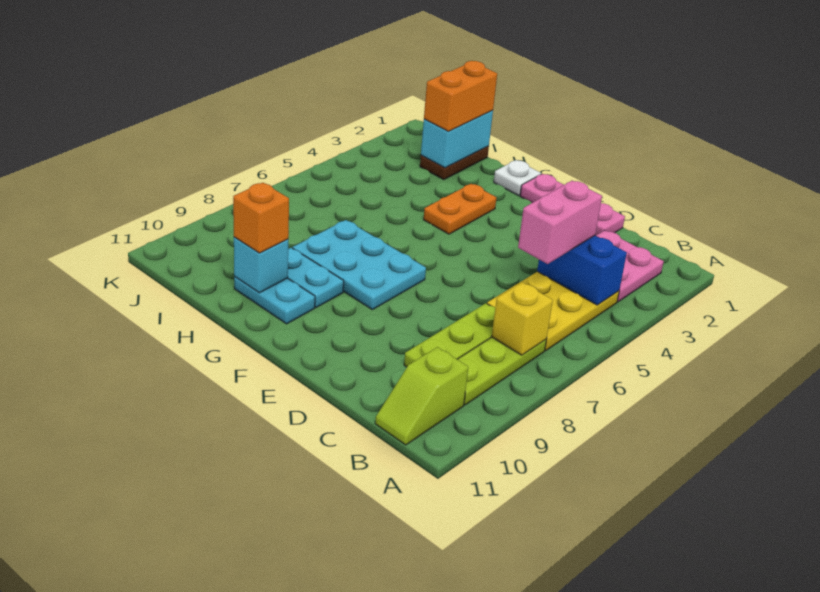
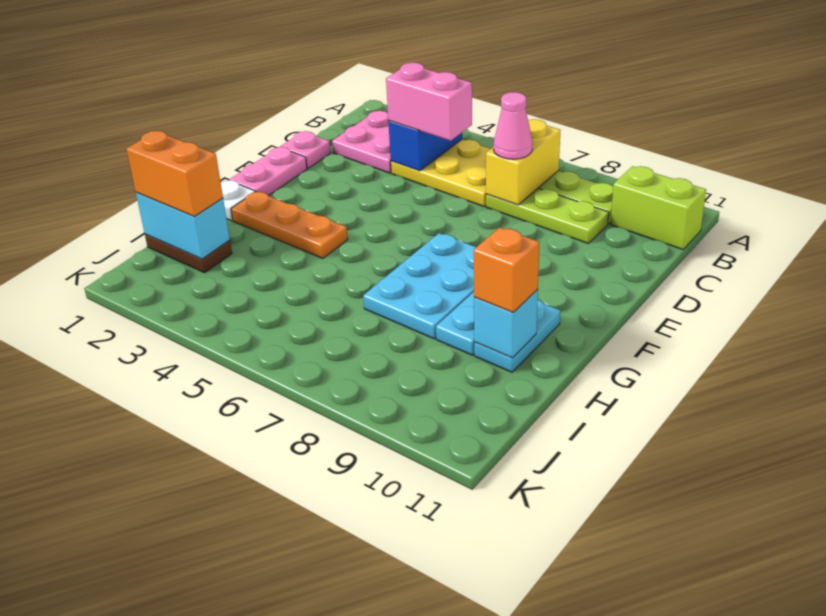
yellow 1x1 brick [492,282,553,355] -> yellow 1x2 brick [486,119,560,205]
lime 1x2 slope [375,347,468,445] -> lime 1x2 brick [610,166,706,249]
none -> pink 1x1 cone [493,92,533,159]
orange 1x2 plate [424,184,496,234] -> orange 1x3 plate [231,191,348,258]

